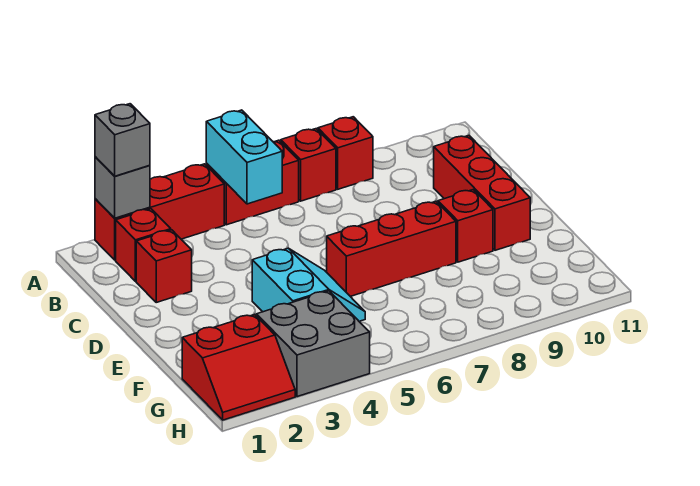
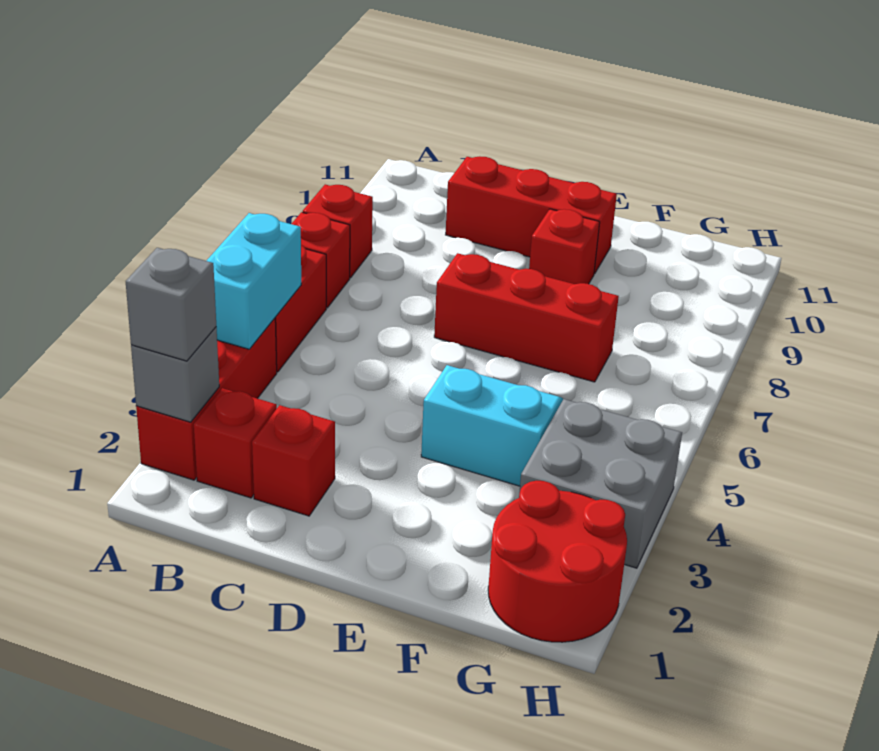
cyan 1x2 brick [206,110,282,204] -> cyan 1x2 brick turned to [207,213,301,349]
red 1x3 brick [327,201,456,296] -> red 1x3 brick turned to [434,253,619,382]
red 2x2 slope [182,314,295,420] -> red 2x2 round brick [488,481,627,642]

